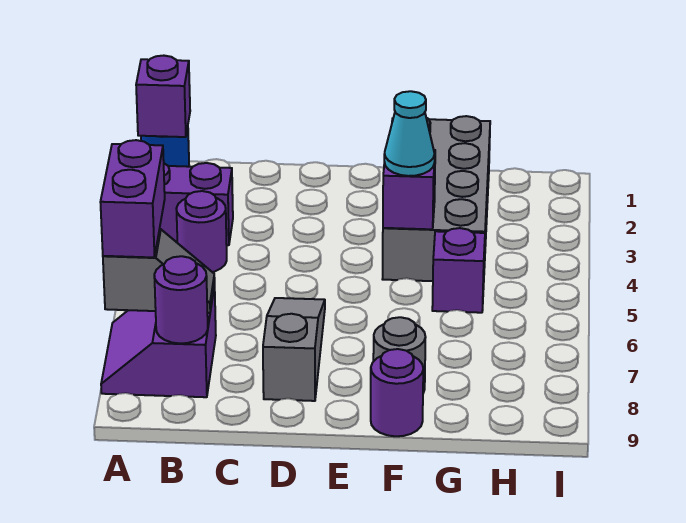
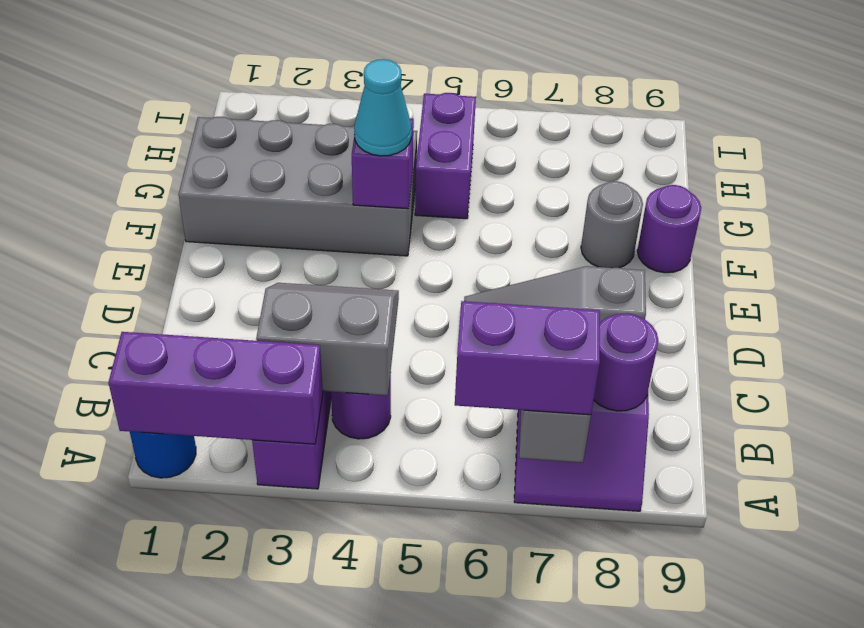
purple 1x1 brick [136,56,190,137] -> purple 1x3 brick [108,332,323,444]
none -> grey 2x2 slope [256,283,399,396]
purple 1x1 brick [432,228,485,313] -> purple 1x2 brick [415,93,476,219]

